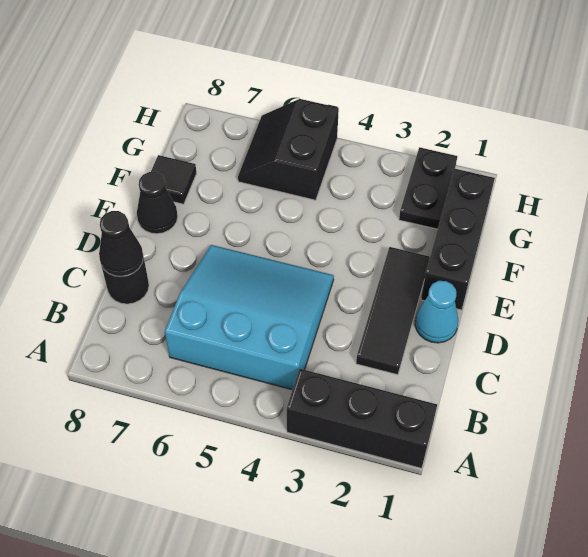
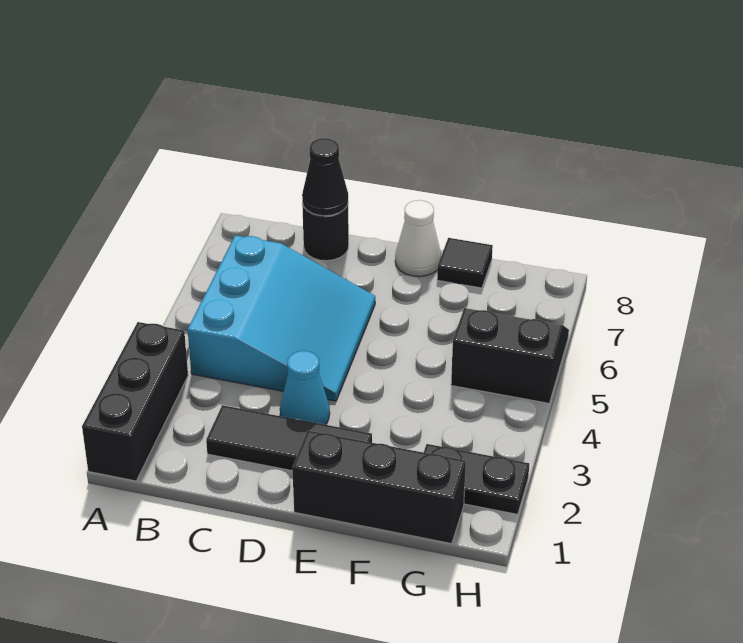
cyan 1x1 cone [415,281,458,343] -> cyan 1x1 cone moved to [280,351,330,425]
black 1x1 cone [137,172,178,234] -> white 1x1 cone [395,200,441,277]

